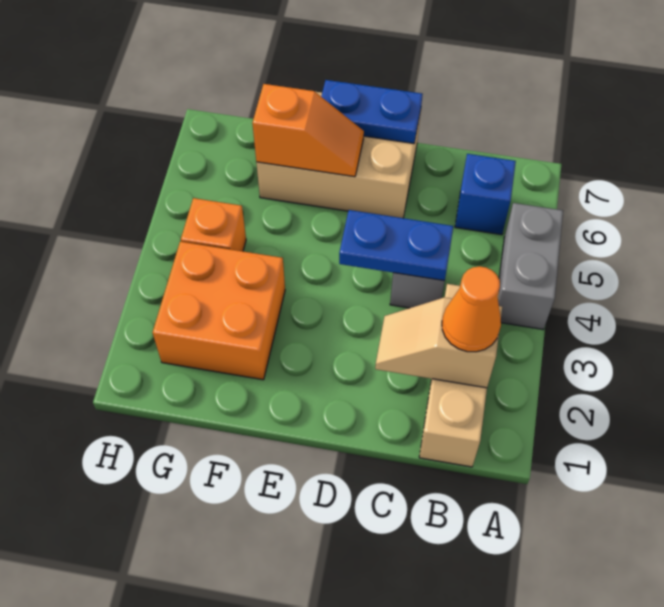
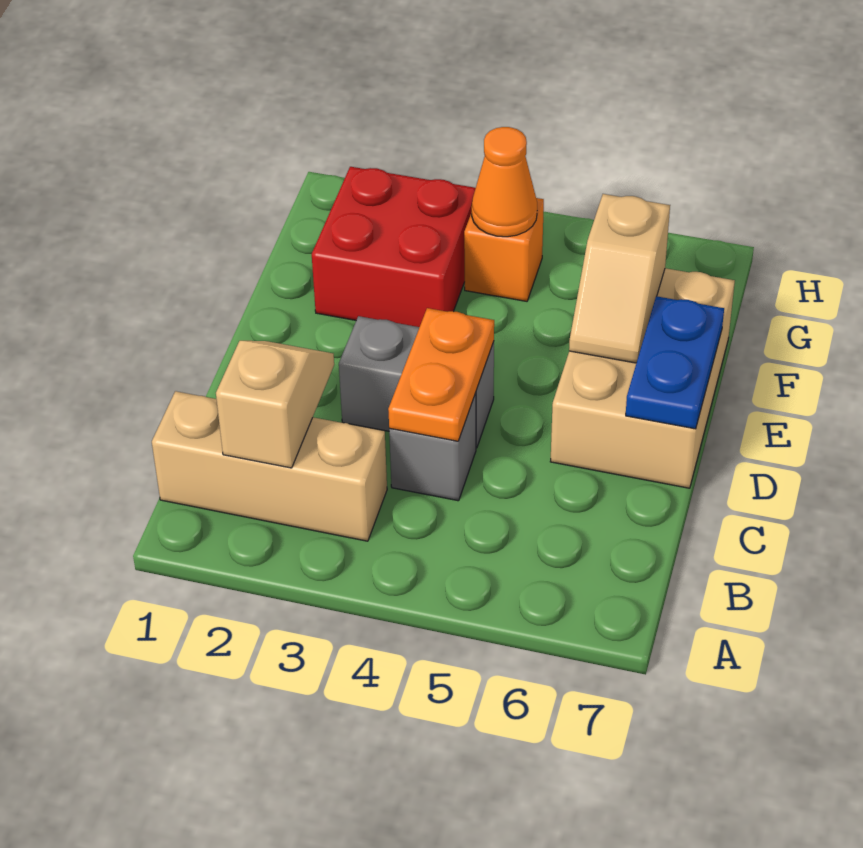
grey 1x2 brick [498,203,563,329] -> grey 1x2 brick moved to [339,316,494,448]
orange 1x1 cone [442,266,501,352] -> orange 1x1 cone moved to [472,127,537,237]
blue 1x1 brick [455,154,516,235] -> none
blue 1x2 plate [339,210,453,281] -> orange 1x2 plate [388,308,494,441]
orange 1x2 slope [252,84,364,177] -> tan 1x2 slope [569,194,670,363]
orange 2x2 brick [153,242,285,380] -> red 2x2 brick [312,167,476,327]

